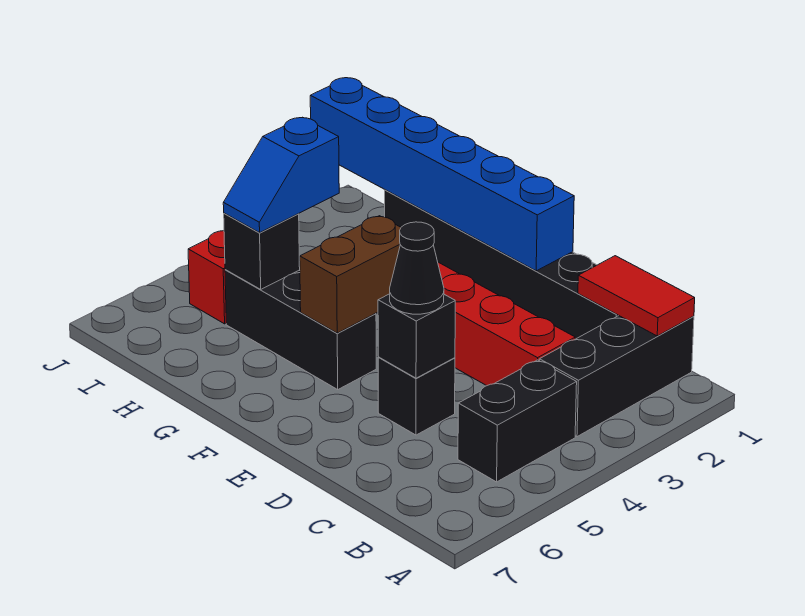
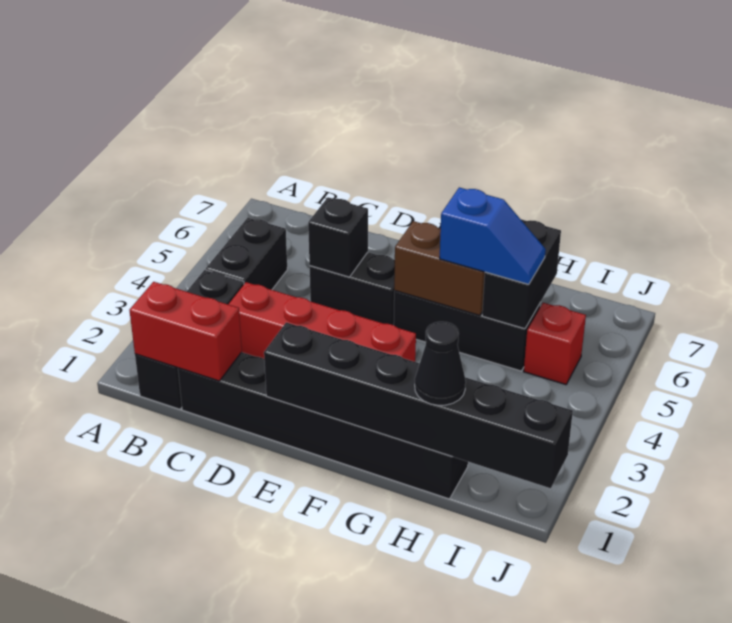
red 1x2 tile [578,256,695,336] -> red 1x2 brick [129,282,242,381]
black 1x1 brick [378,357,455,435] -> black 1x2 brick [310,252,395,325]
black 1x1 cone [390,222,444,314] -> black 1x1 cone moved to [415,322,466,405]
blue 1x6 brick [310,78,574,271] -> black 1x6 brick [264,322,573,488]
brown 1x2 brick [300,216,401,333] -> brown 1x2 brick turned to [394,221,485,315]
blue 1x2 slope [223,117,339,233] -> blue 1x2 slope turned to [440,187,546,284]
black 1x1 brick [224,213,300,289] -> black 1x2 brick [482,219,561,329]

